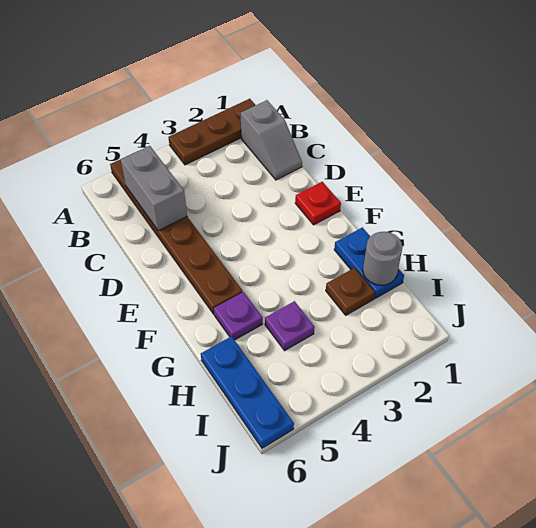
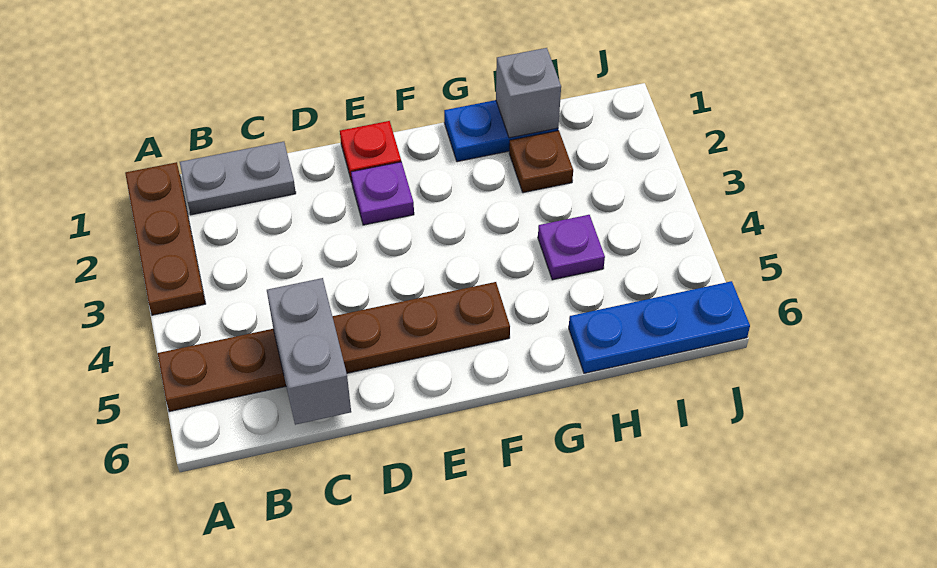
grey 1x2 slope [241,100,302,180] -> grey 1x2 plate [180,142,296,215]
grey 1x2 brick [121,146,187,231] -> grey 1x2 brick turned to [267,278,351,425]
purple 1x1 plate [214,292,263,340] -> purple 1x1 plate moved to [351,162,414,225]
grey 1x1 round brick [363,232,402,285] -> grey 1x1 brick [496,48,561,138]

